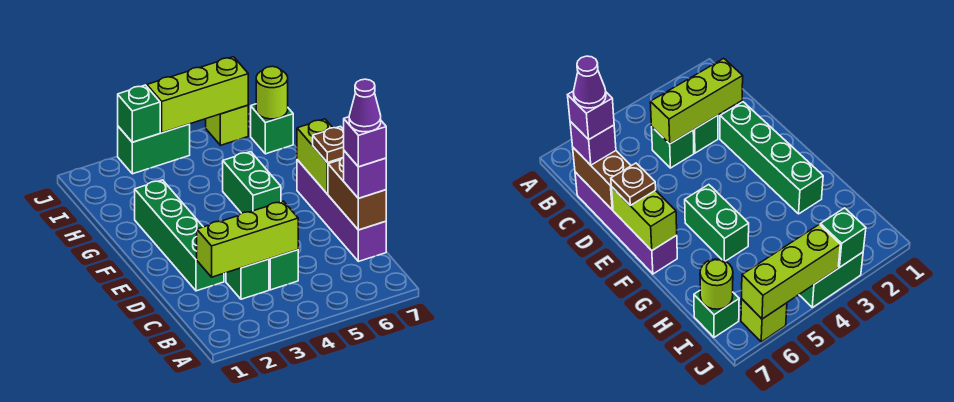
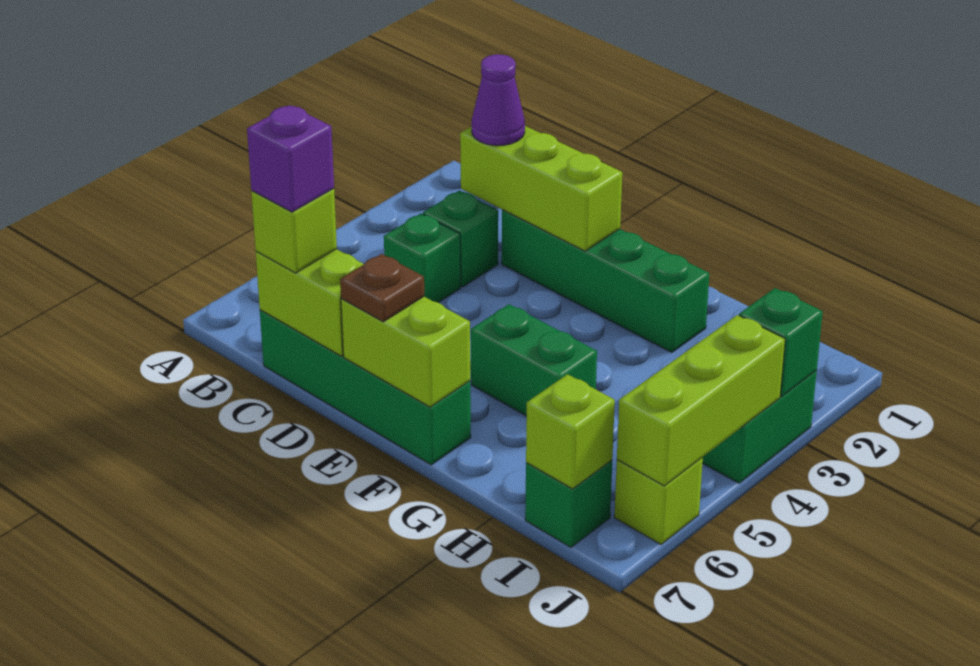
lime 1x3 brick [197,201,298,277] -> lime 1x3 brick turned to [460,126,622,251]
purple 1x4 brick [297,160,386,261] -> green 1x4 brick [260,310,471,465]
brown 1x2 brick [328,158,386,230] -> lime 1x2 brick [256,249,364,356]
purple 1x1 brick [343,151,386,198] -> lime 1x1 brick [251,189,337,273]
purple 1x1 cone [349,79,381,132] -> purple 1x1 cone moved to [472,54,525,146]
lime 1x1 round brick [256,66,288,119] -> lime 1x1 brick [526,374,615,489]

